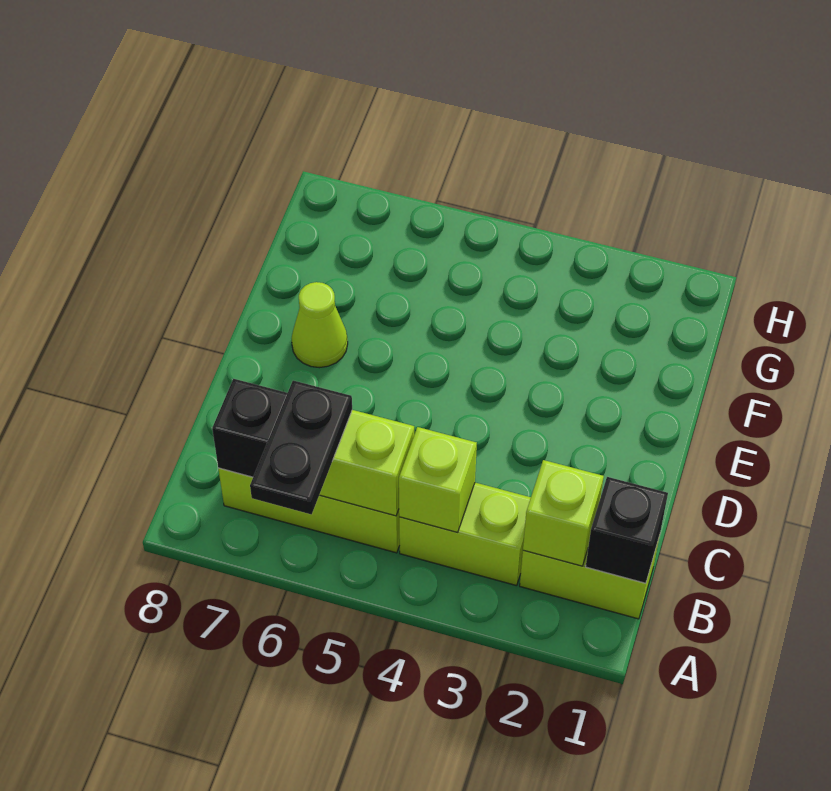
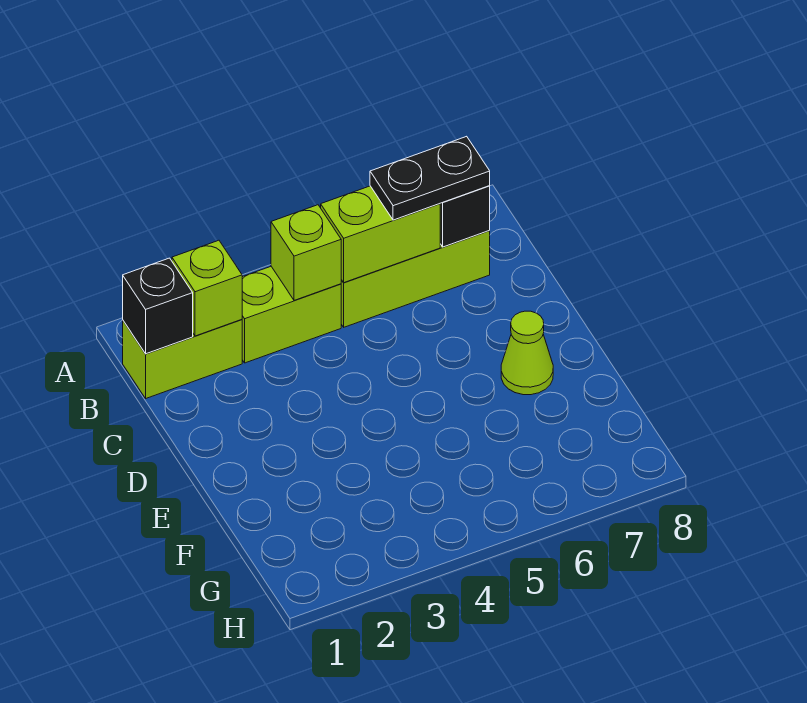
black 1x2 plate [250,381,352,514] -> black 1x2 plate turned to [370,136,490,220]

